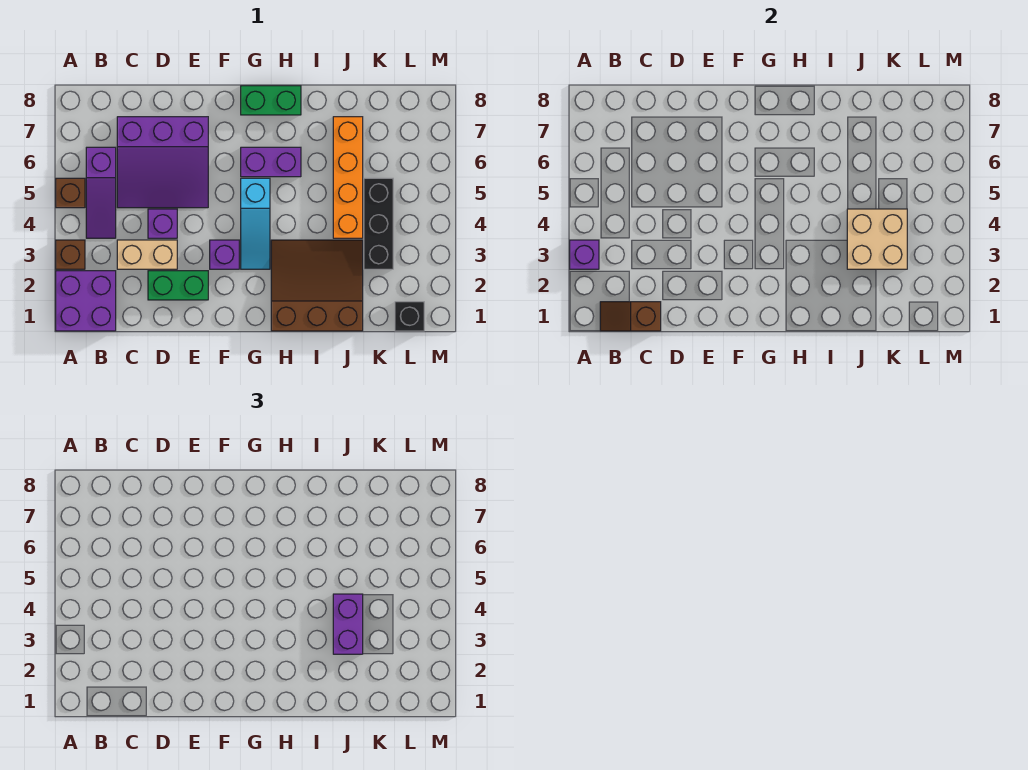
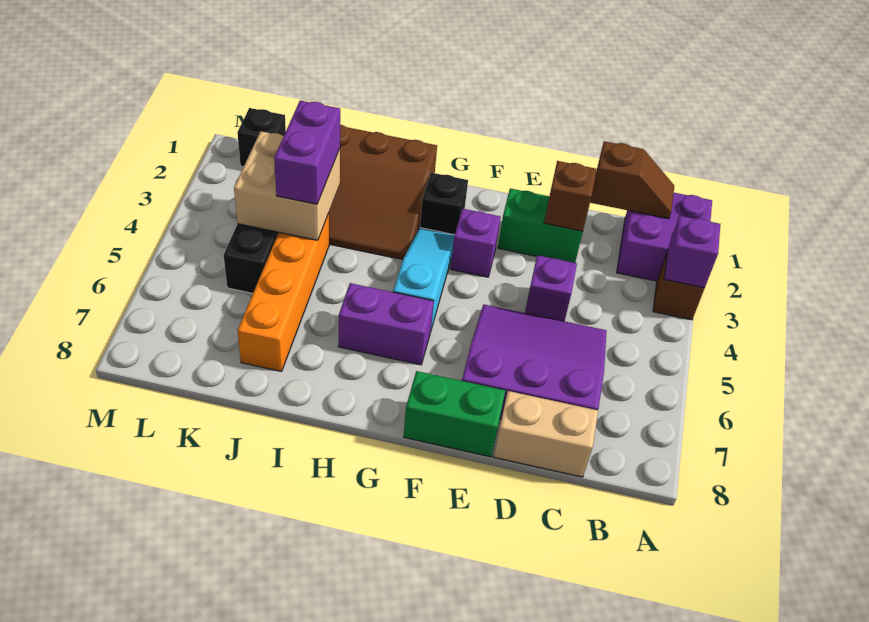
brown 1x1 brick [56,178,85,208] -> brown 1x1 brick moved to [544,161,597,231]
purple 1x3 slope [86,147,116,238] -> none
tan 1x2 brick [117,240,177,269] -> tan 1x2 brick moved to [494,391,598,477]
none -> black 1x1 brick [420,173,468,235]
green 1x2 brick [241,86,301,115] -> green 1x2 brick moved to [404,371,505,457]

